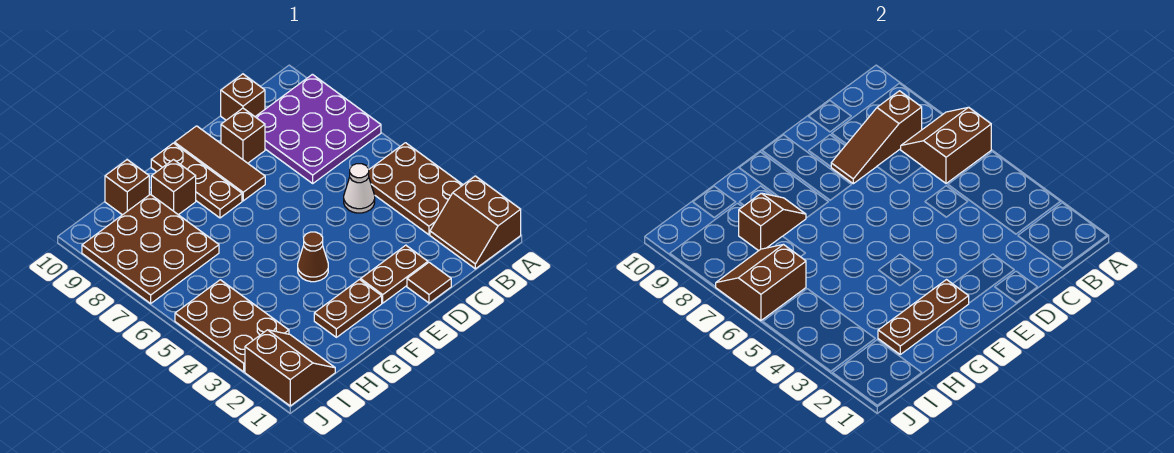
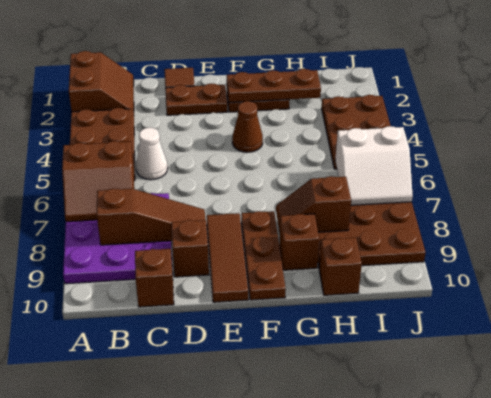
brown 2x2 slope [245,330,335,406] -> none
brown 2x2 slope [716,244,806,321] -> white 2x2 slope [335,126,413,205]

